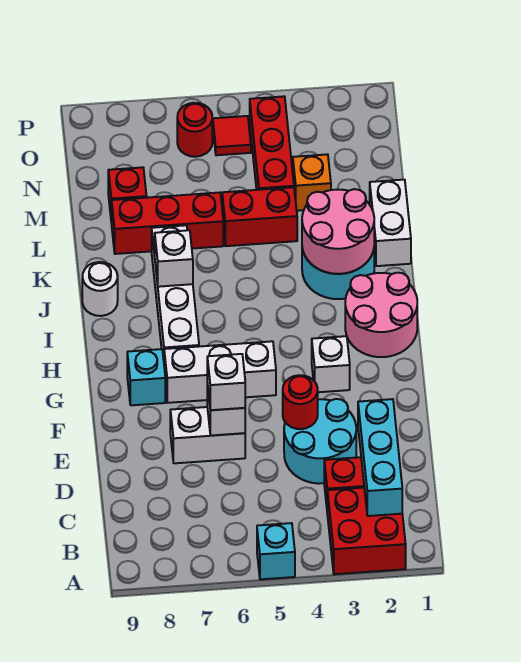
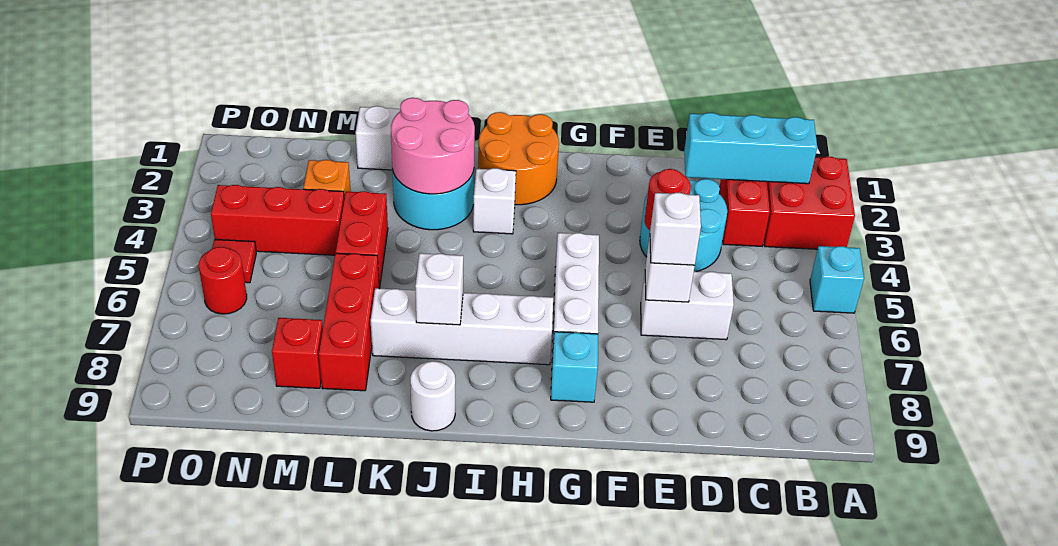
white 1x2 brick [170,407,245,463] -> white 1x2 brick turned to [641,271,734,340]
white 1x1 brick [312,336,350,392] -> white 1x1 brick moved to [473,168,516,234]
pink 2x2 round brick [345,273,417,357] -> orange 2x2 round brick [478,112,559,205]

